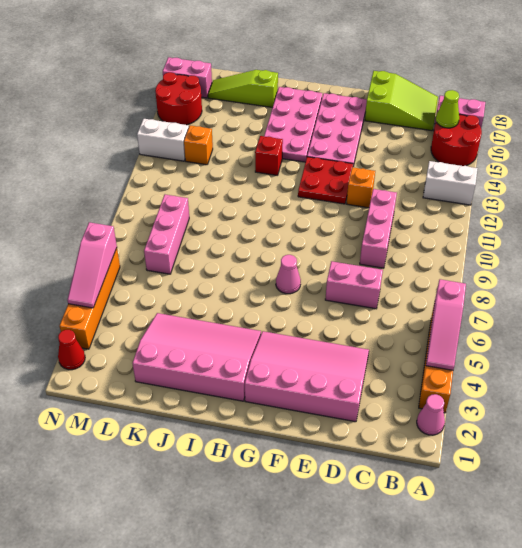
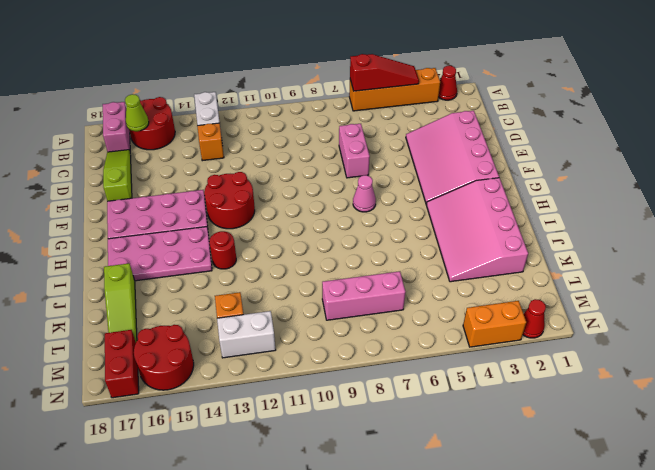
pink 1x1 cone [417,394,445,435] -> red 1x1 cone [439,66,457,100]
pink 1x3 slope [426,279,466,370] -> red 1x3 slope [350,54,419,91]
lime 2x3 slope [365,71,438,131] -> lime 1x3 slope [103,150,132,201]
pink 1x3 brick [360,189,397,268] -> none
orange 1x1 brick [346,167,375,208] -> orange 1x1 brick moved to [197,123,224,161]
red 2x2 plate [298,157,353,204] -> red 2x2 round brick [204,172,255,229]
red 1x1 brick [255,136,283,175] -> red 1x1 round brick [209,231,236,269]
white 1x2 brick [137,119,189,161] -> white 1x2 brick turned to [217,311,276,358]
pink 1x2 brick [163,57,212,98] -> red 1x2 brick [105,330,139,398]
orange 1x4 brick [60,248,120,349] -> orange 1x2 brick [463,301,526,347]
pink 1x3 slope [67,222,117,308] -> none

